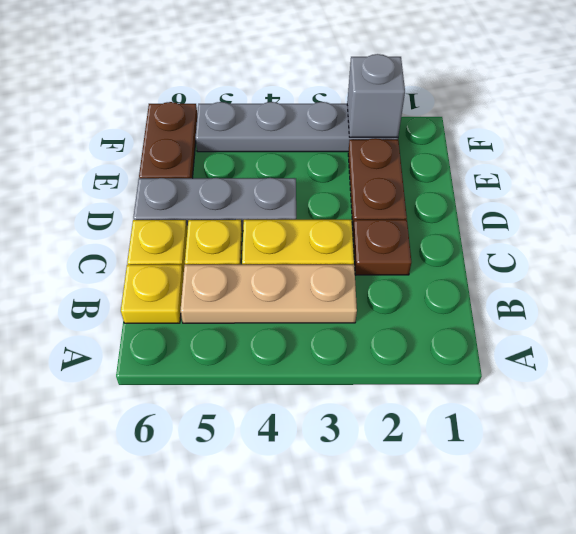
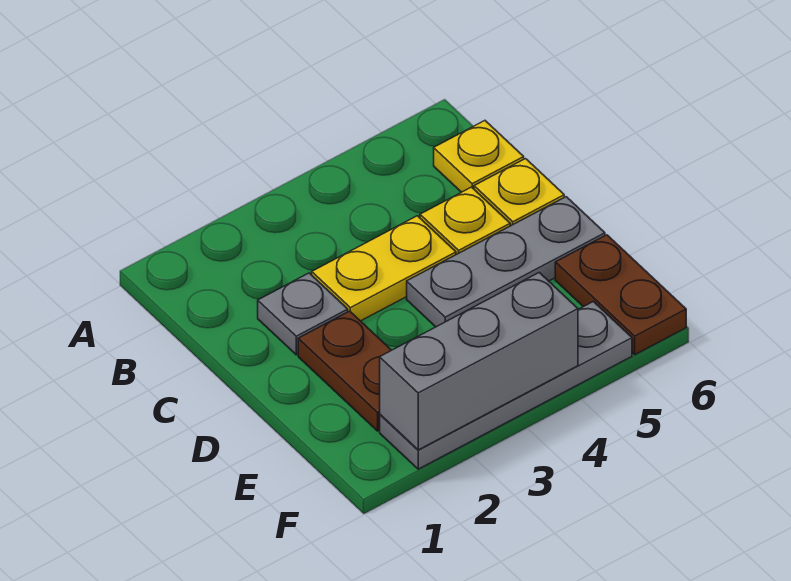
tan 1x3 plate [180,265,357,323] -> none
brown 1x1 plate [353,220,411,275] -> grey 1x1 plate [258,273,348,355]
grey 1x1 brick [347,54,405,137] -> grey 1x3 brick [380,273,578,450]

